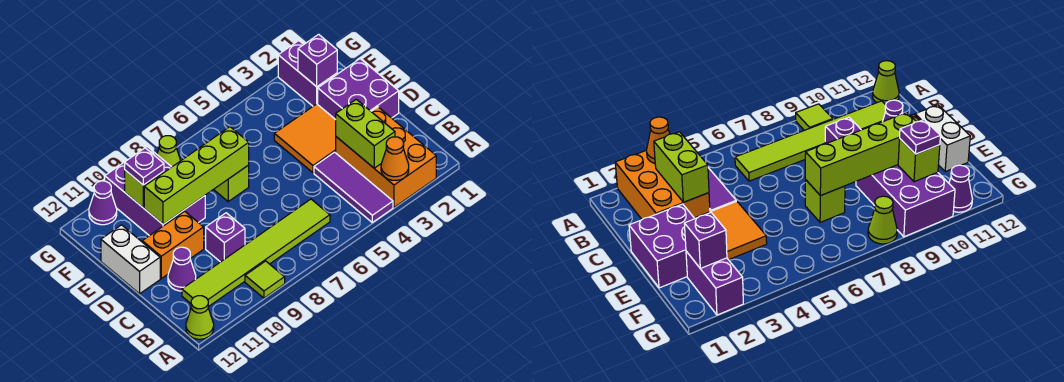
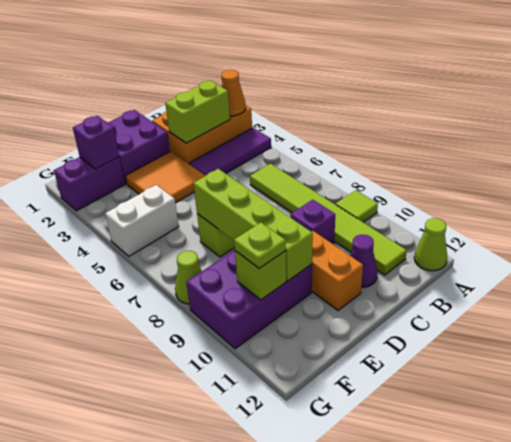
white 1x2 brick [101,225,160,294] -> white 1x2 brick moved to [105,185,179,256]
purple 1x1 plate [125,148,164,185] -> lime 1x1 plate [234,223,286,268]
purple 1x1 cone [89,181,117,225] -> none

